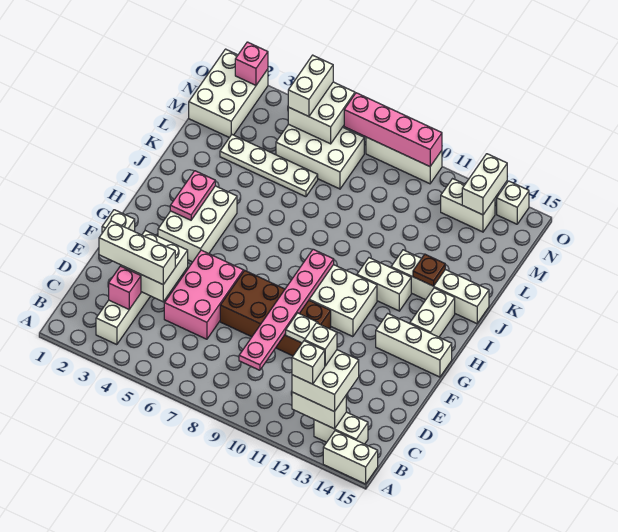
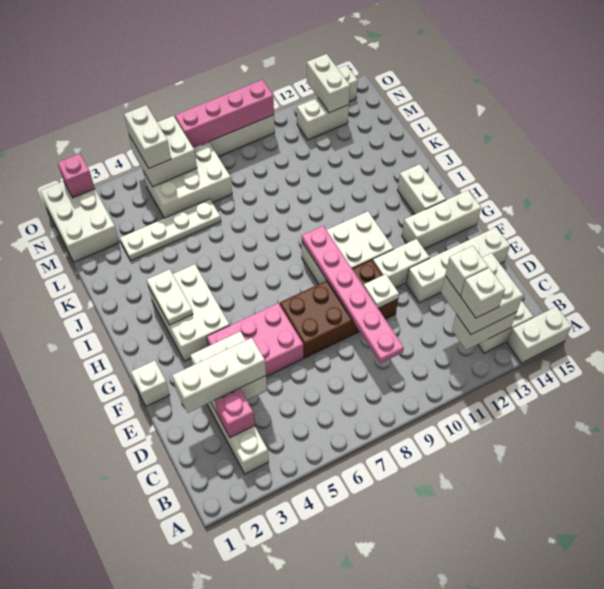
pink 2x3 brick [164,250,244,339] -> pink 2x3 brick turned to [207,303,303,377]
pink 1x2 plate [170,171,215,220] -> white 1x2 plate [147,269,193,325]
white 1x2 brick [357,258,411,311] -> white 1x2 brick moved to [373,239,430,288]
white 1x4 brick [391,250,489,324] -> white 1x4 brick moved to [406,227,510,303]
brown 1x1 plate [413,254,445,286] -> none

